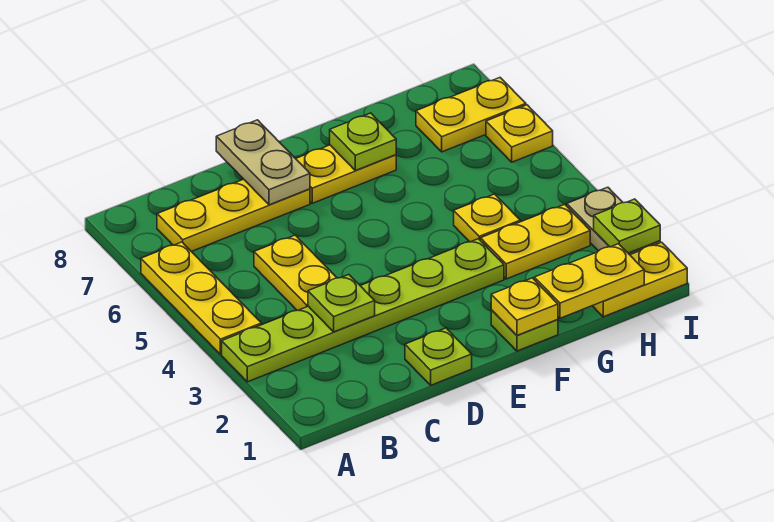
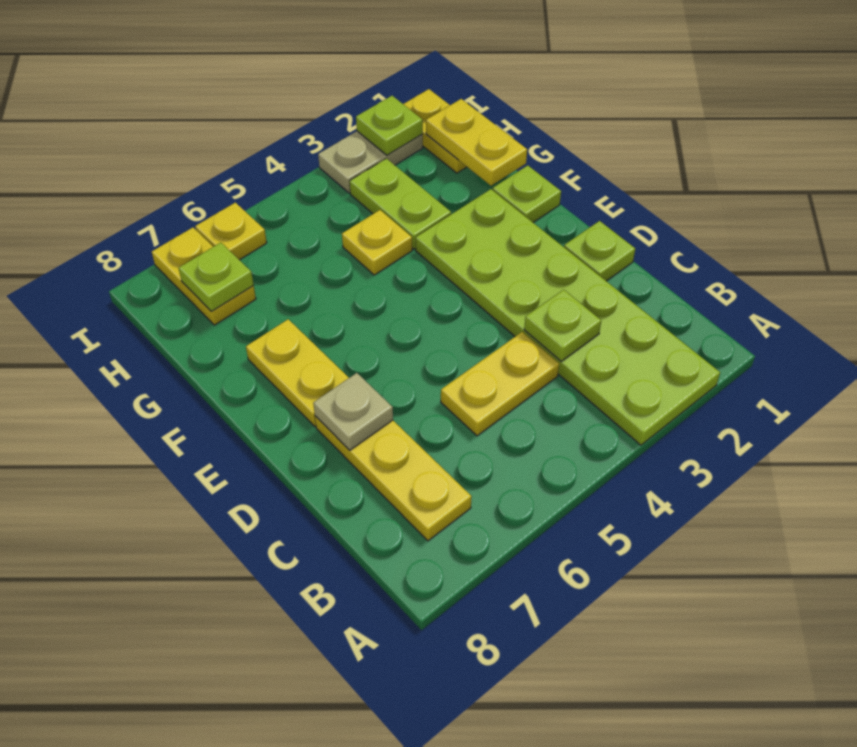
lime 1x6 plate [222,239,504,382] -> lime 2x6 plate [416,189,720,445]
yellow 1x3 plate [141,242,261,354] -> none
tan 1x2 plate [216,120,310,205] -> tan 1x1 plate [313,373,393,450]
yellow 1x1 plate [491,278,558,335] -> none
lime 1x1 plate [330,113,396,171] -> lime 1x1 plate moved to [179,243,254,311]
yellow 1x2 plate [481,204,590,279] -> lime 1x2 plate [350,159,451,249]

